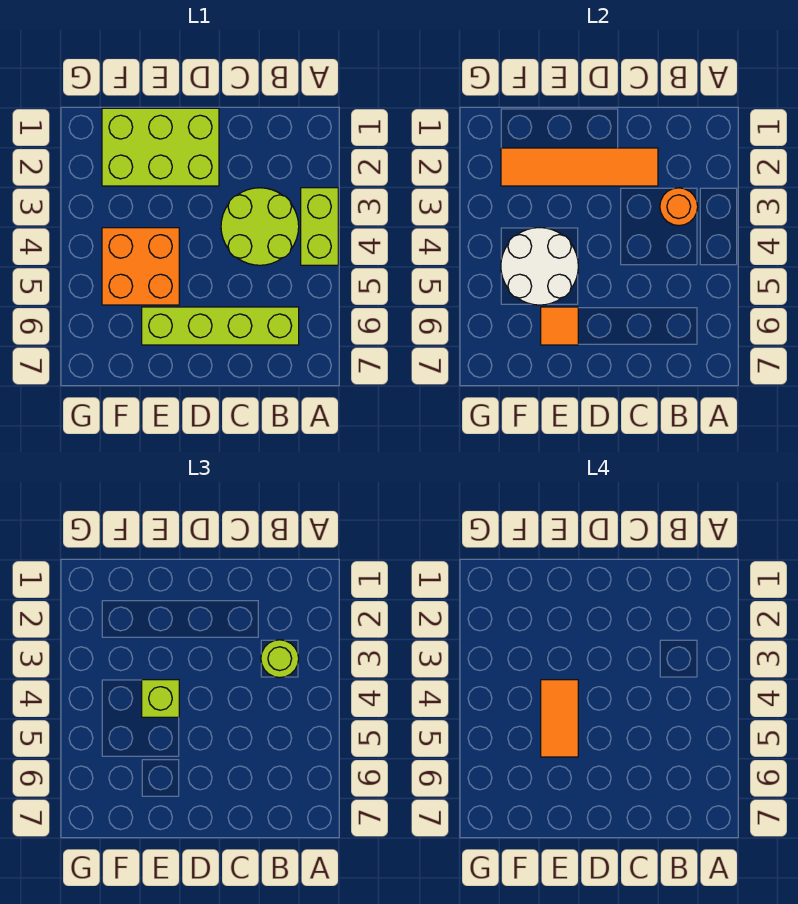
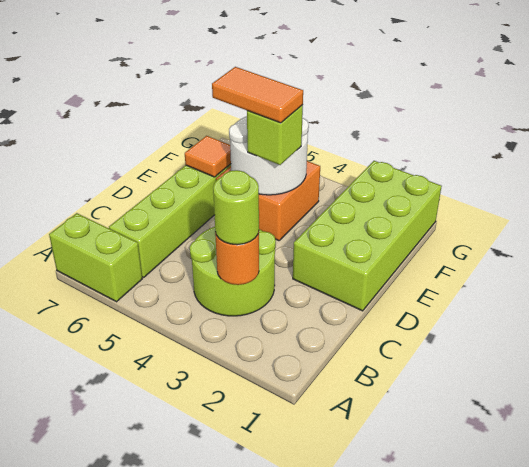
lime 1x2 brick [301,188,338,265] -> lime 1x2 brick moved to [49,213,142,302]
orange 1x4 tile [501,148,658,186] -> none
lime 2x3 brick [102,108,219,186] -> lime 2x4 brick [293,161,442,311]

